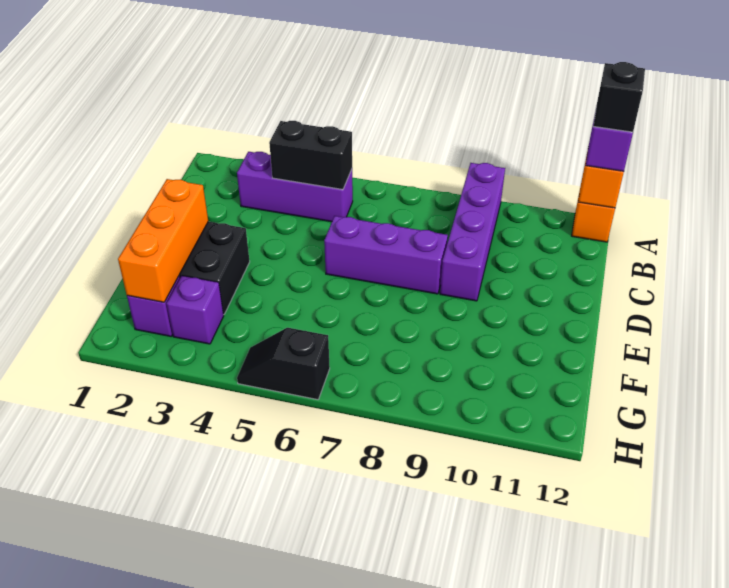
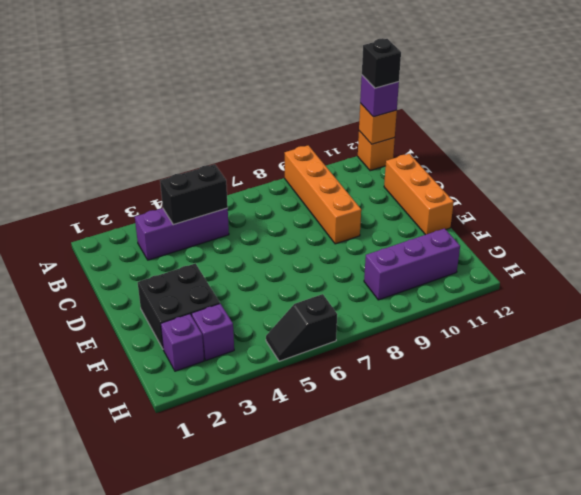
purple 1x4 brick [440,163,505,301] -> orange 1x4 brick [284,145,361,244]
purple 1x3 brick [324,216,448,294] -> purple 1x3 brick moved to [364,228,460,300]
orange 1x3 brick [118,179,208,302] -> orange 1x3 brick moved to [384,154,454,235]

